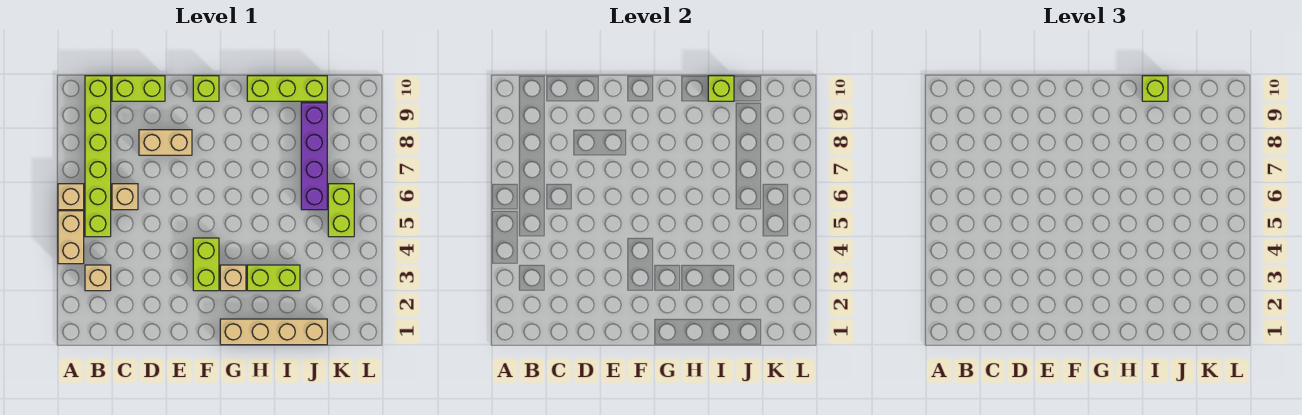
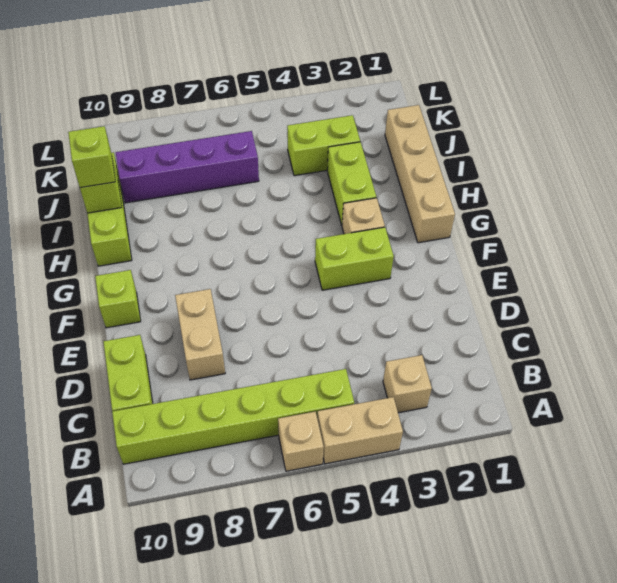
tan 1x1 brick [112,184,138,210] -> none
lime 1x2 brick [328,184,354,237] -> lime 1x2 brick moved to [287,115,360,176]

